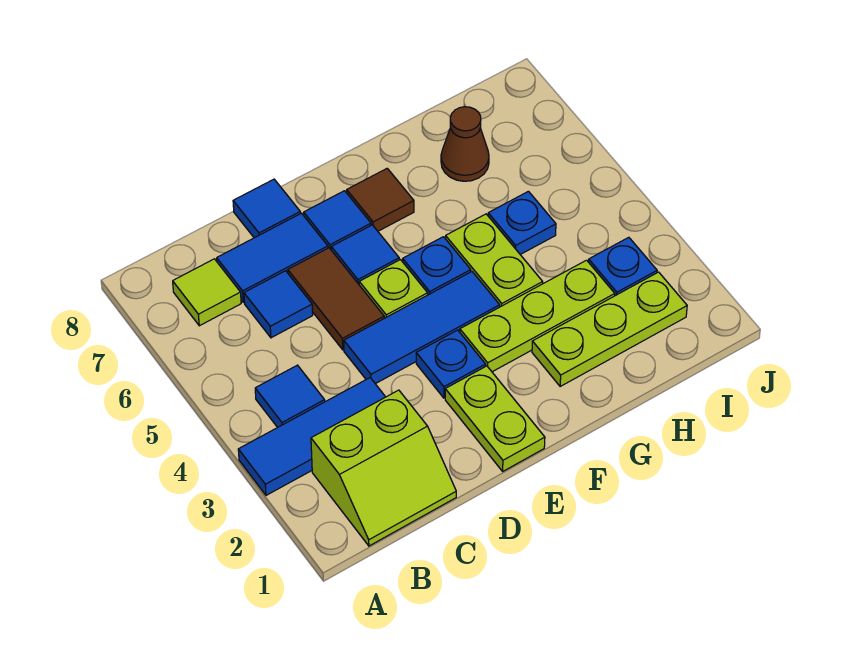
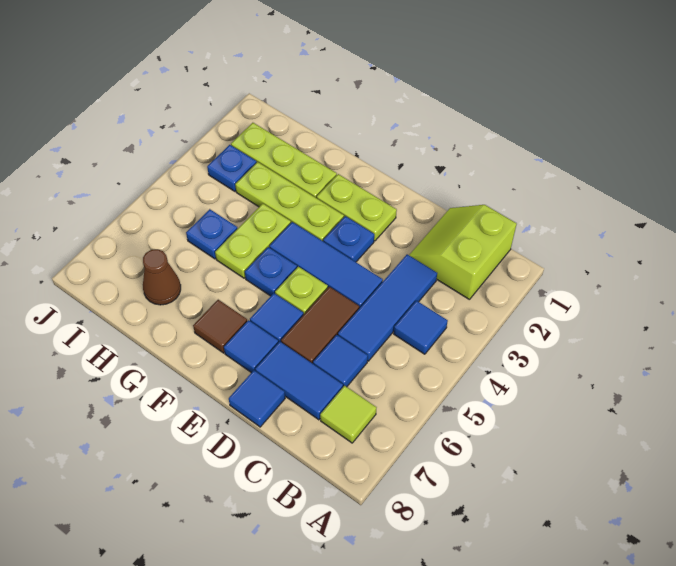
blue 1x3 tile [238,378,385,495] -> blue 1x3 tile turned to [338,254,437,361]
lime 2x2 slope [311,390,456,546] -> lime 2x2 slope turned to [409,205,517,300]
lime 1x2 plate [445,366,545,471] -> lime 1x2 plate turned to [317,174,397,241]

